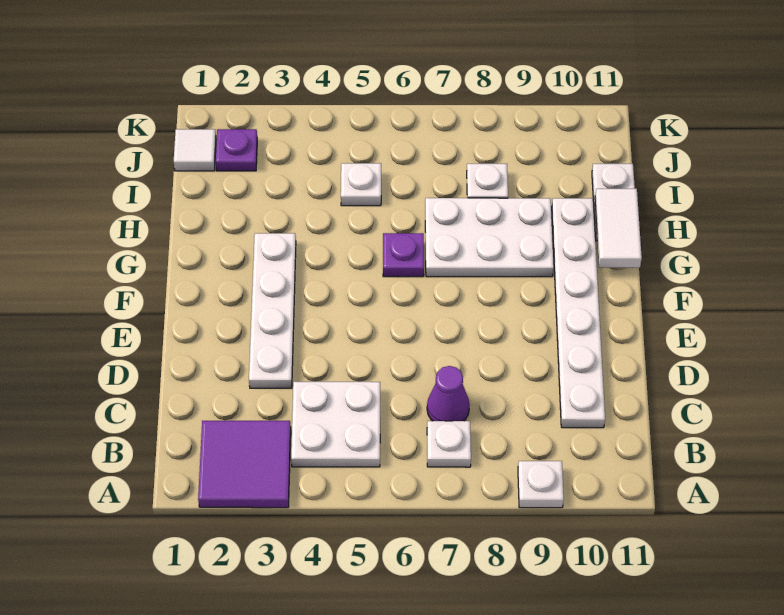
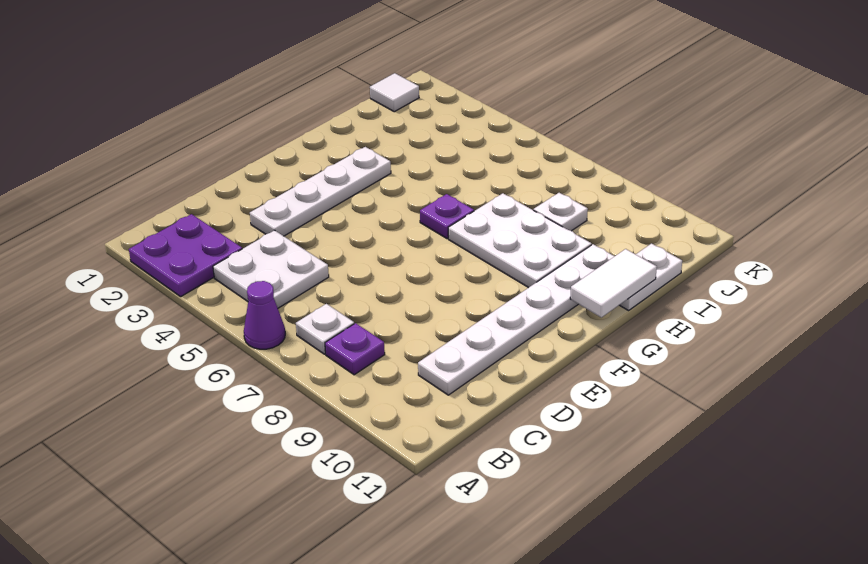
purple 2x2 tile [198,421,291,508] -> purple 2x2 plate [129,214,242,297]
white 1x1 plate [518,461,564,508] -> none
purple 1x1 cone [427,366,470,421] -> purple 1x1 cone moved to [244,281,285,349]
white 1x1 plate [341,163,381,206] -> none
purple 1x1 plate [215,129,257,171] -> purple 1x1 plate moved to [325,323,385,375]

